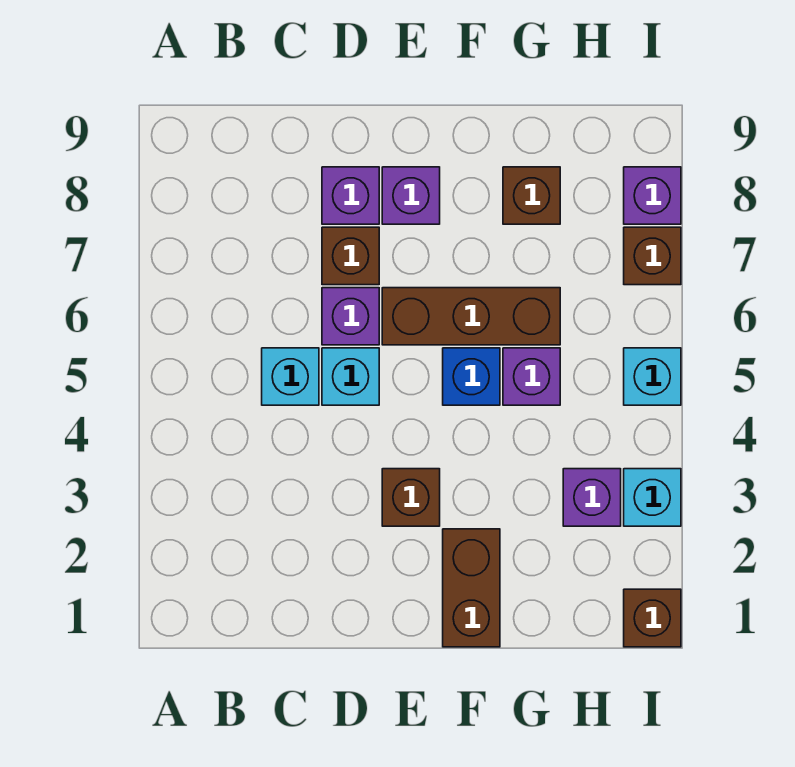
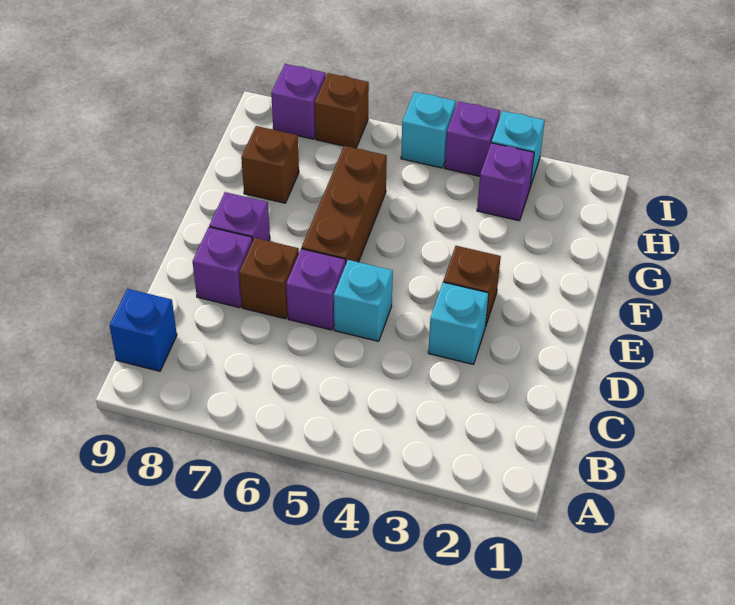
cyan 1x1 brick [262,348,319,405] -> cyan 1x1 brick moved to [428,282,489,364]
brown 1x2 brick [443,529,500,647] -> none
blue 1x1 brick [443,348,500,405] -> blue 1x1 brick moved to [110,289,177,371]
purple 1x1 brick [503,348,560,405] -> purple 1x1 brick moved to [445,101,500,176]
brown 1x1 brick [624,589,681,647] -> none

